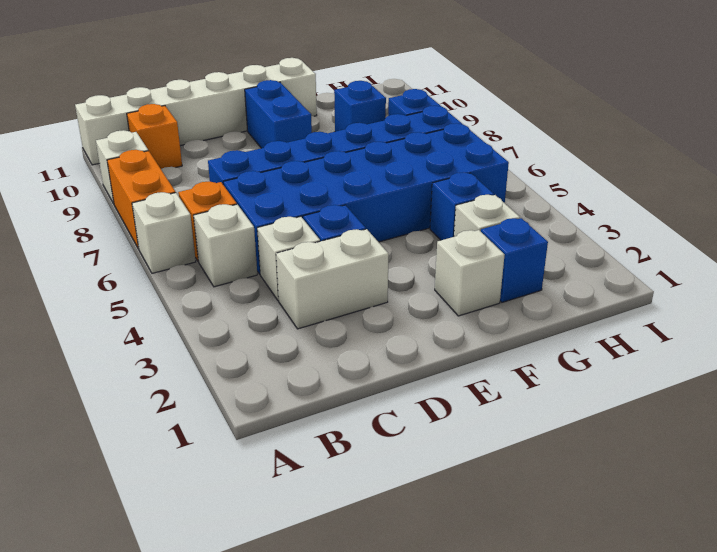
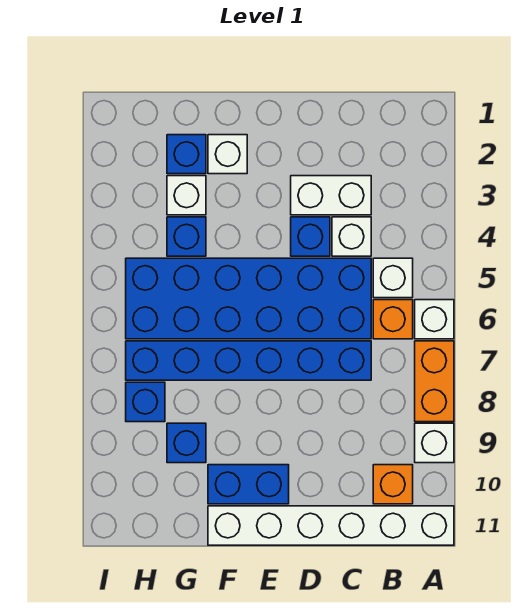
blue 1x2 brick [245,80,312,148] -> blue 1x2 brick turned to [208,465,289,504]

